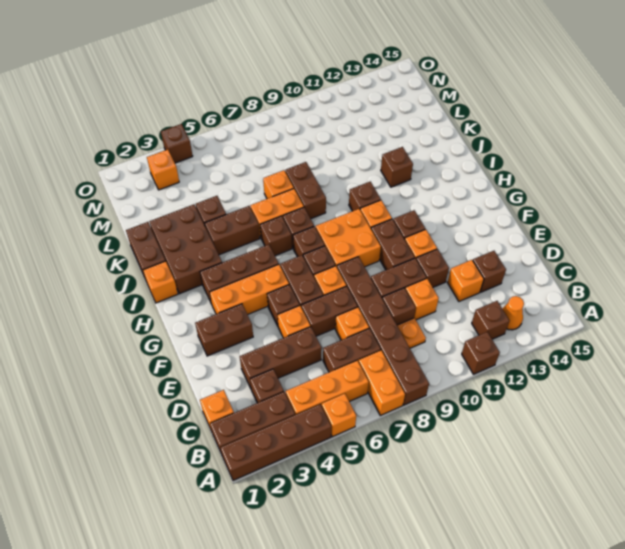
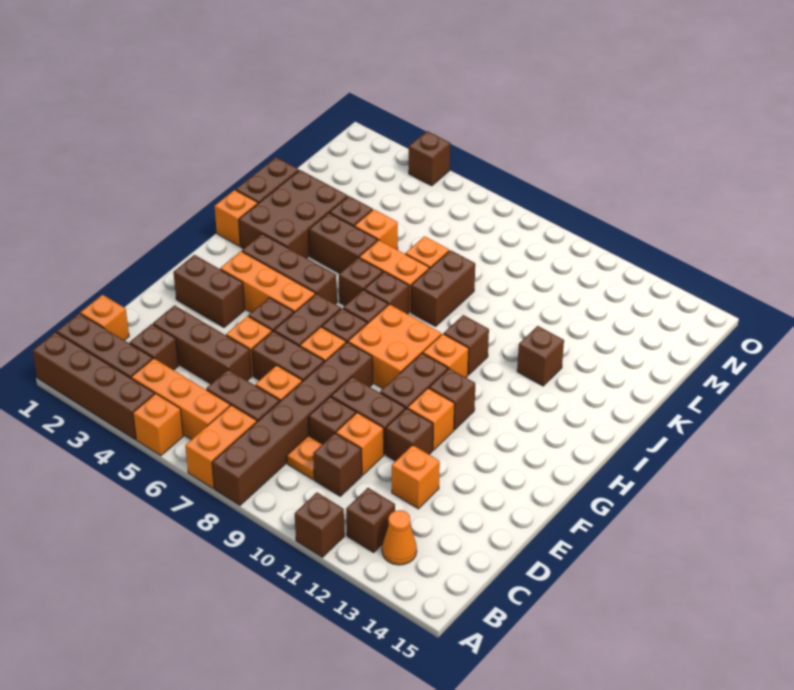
brown 1x1 brick [473,251,506,292] -> brown 1x1 brick moved to [313,433,362,496]
orange 1x1 brick [147,150,179,190] -> orange 1x1 brick moved to [355,209,398,250]

